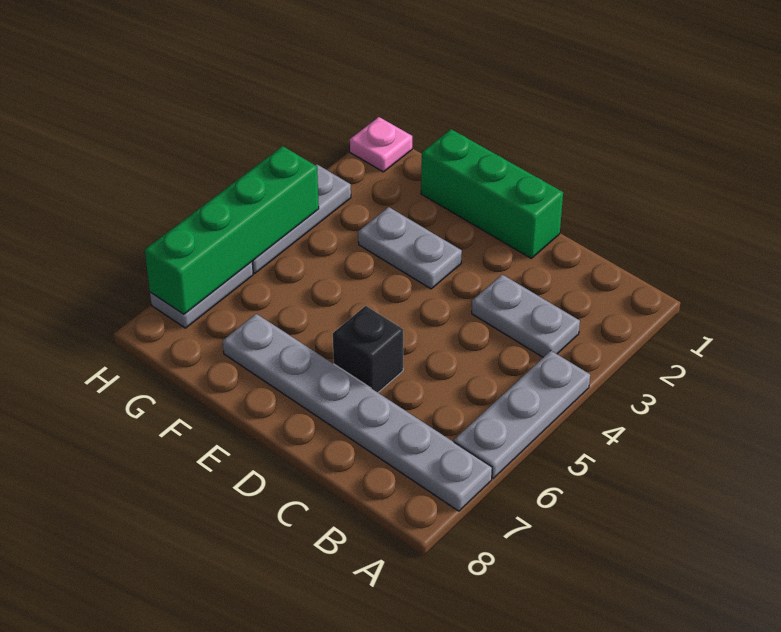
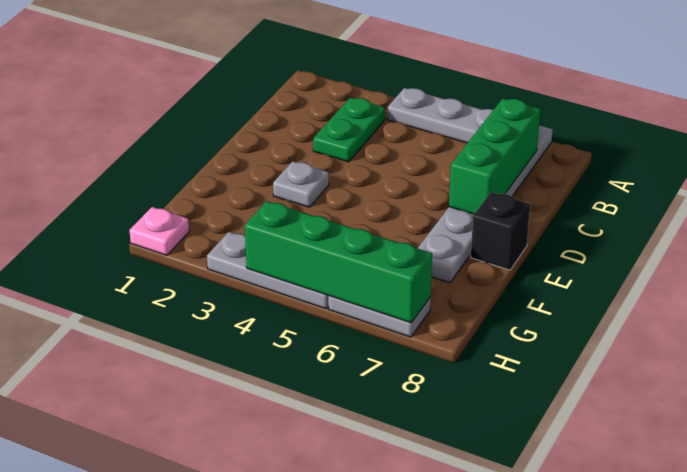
grey 1x2 plate [472,275,580,357] -> green 1x2 plate [313,98,385,162]
green 1x3 brick [421,129,563,258] -> green 1x3 brick moved to [449,98,540,214]
black 1x1 brick [333,306,403,392] -> black 1x1 brick moved to [471,192,530,270]
grey 1x2 plate [358,207,462,289] -> grey 1x1 plate [273,161,329,207]

